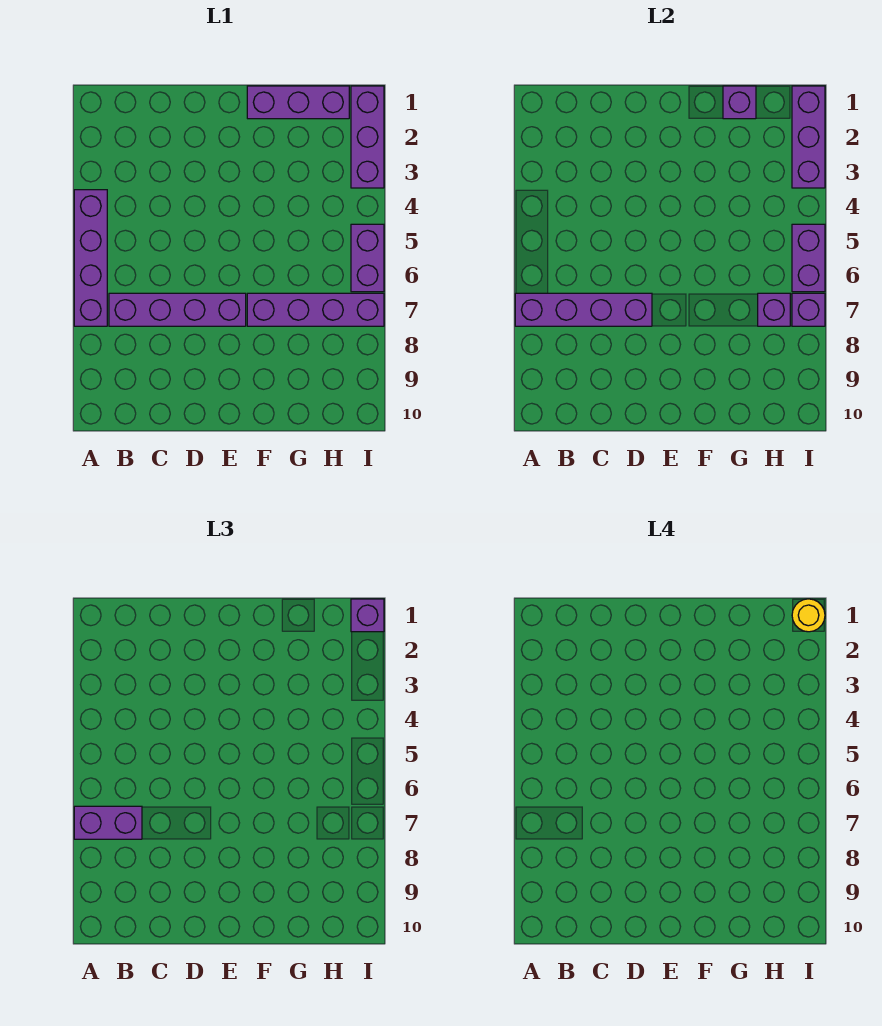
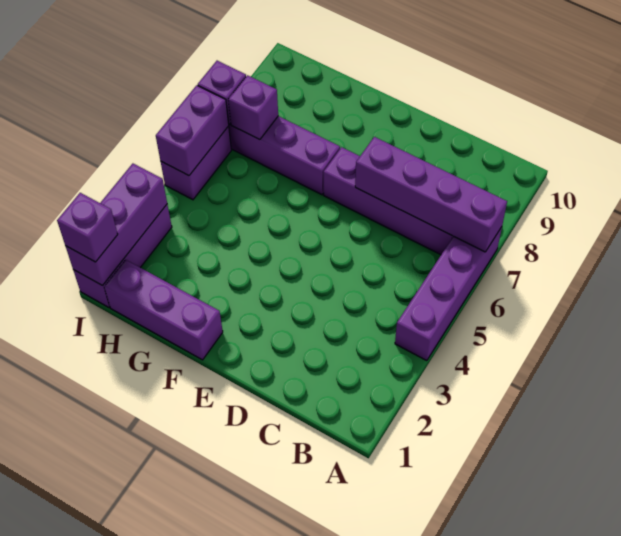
purple 1x2 brick [74,806,142,839] -> none
purple 1x1 brick [723,86,756,119] -> none
yellow 1x1 round brick [792,599,825,632] -> none

